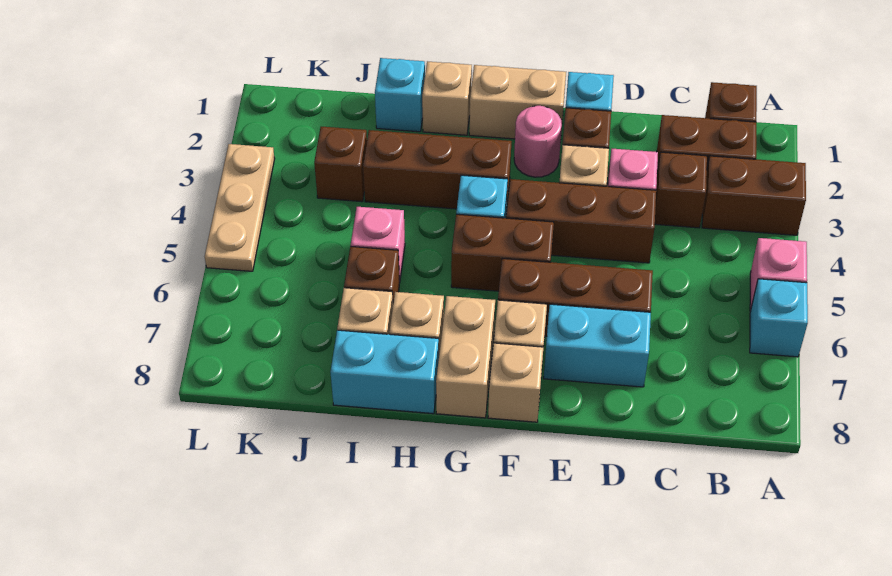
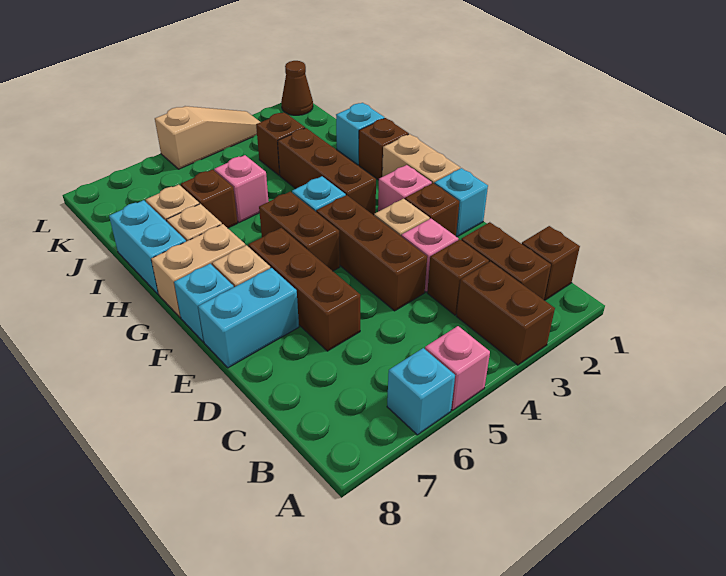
cyan 1x2 brick [544,304,651,387] -> cyan 1x2 brick turned to [198,268,299,368]
pink 1x1 round brick [514,106,562,177] -> pink 1x1 brick [378,165,432,212]
tan 1x1 brick [488,343,543,422] -> cyan 1x1 brick [174,264,234,342]
tan 1x1 brick [422,61,472,135] -> brown 1x1 brick [359,118,409,180]
none -> brown 1x1 cone [281,61,313,115]
tan 1x3 plate [205,144,275,271] -> tan 1x3 slope [155,106,260,169]

